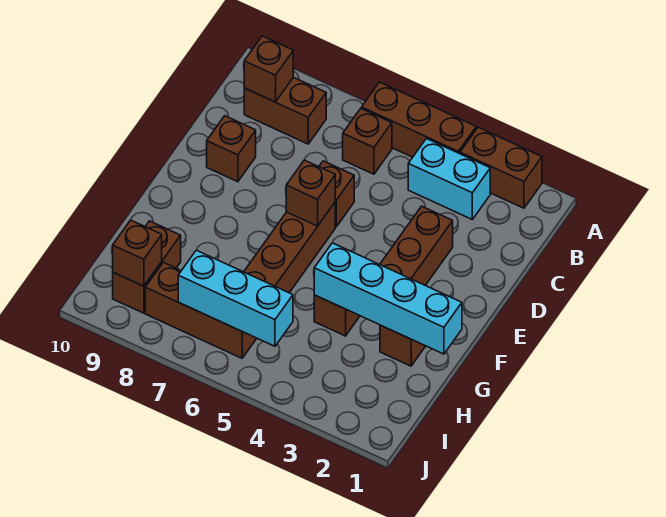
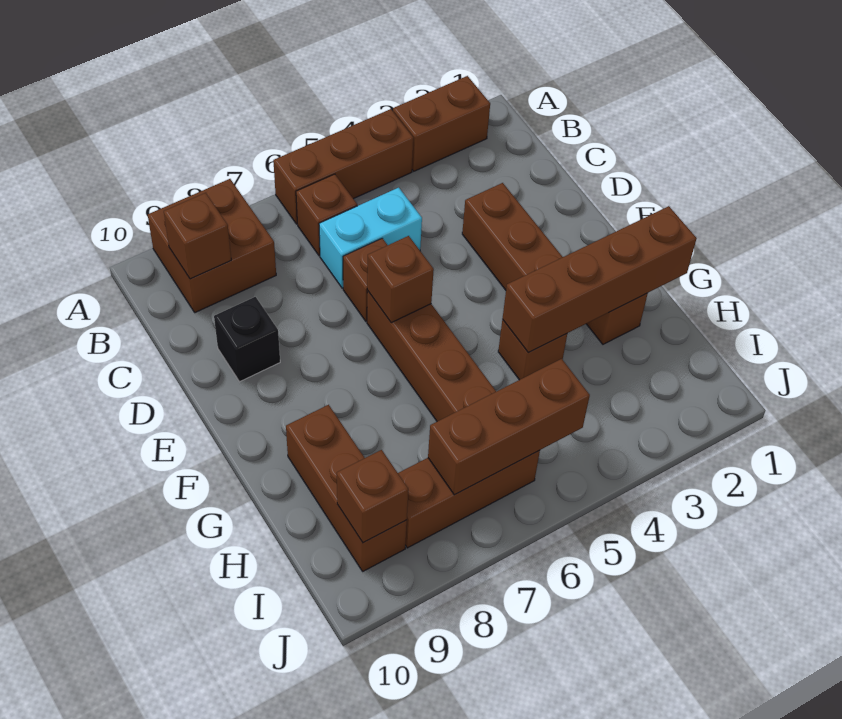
cyan 1x2 brick [408,139,490,219] -> cyan 1x2 brick moved to [319,188,422,288]
brown 1x2 brick [244,77,326,144] -> brown 2x2 brick [148,179,276,313]
brown 1x1 brick [207,116,256,182] -> black 1x1 brick [214,297,280,382]
cyan 1x4 brick [314,243,462,354] -> brown 1x4 brick [502,206,697,353]
brown 1x2 brick [113,221,181,313] -> brown 1x3 brick [286,405,407,571]
cyan 1x3 brick [178,250,293,346] -> brown 1x3 brick [428,359,590,495]

